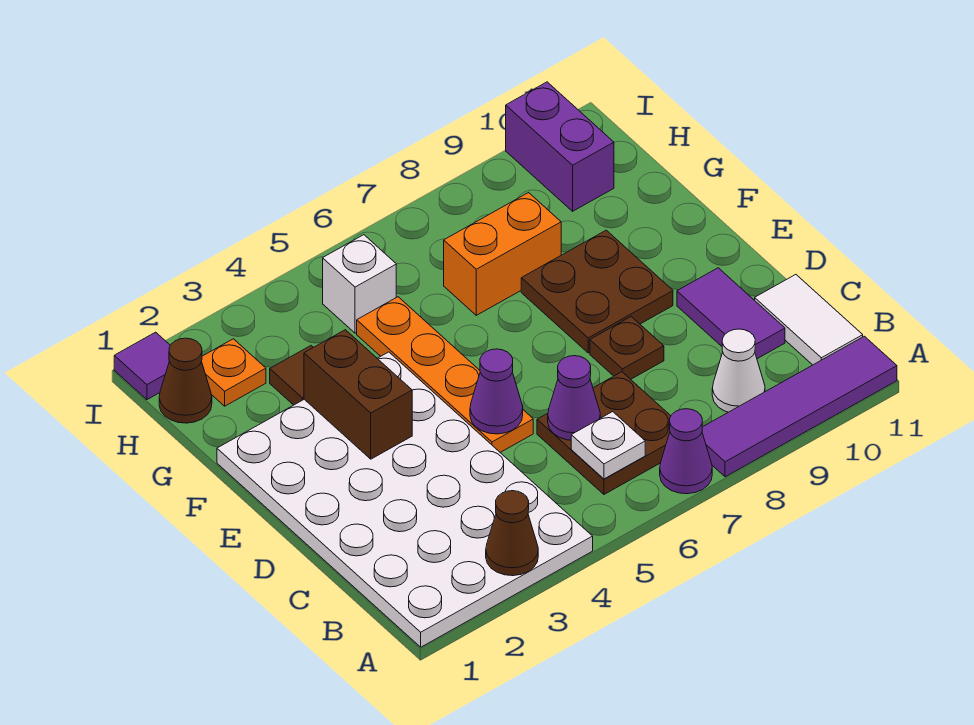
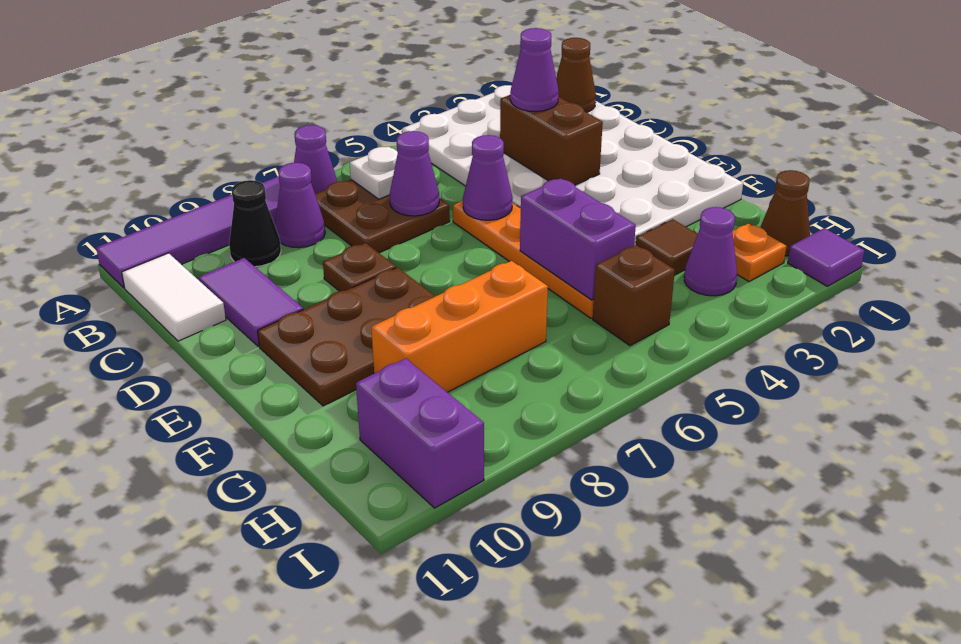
brown 1x1 cone [486,491,538,576] -> brown 1x1 cone moved to [556,38,596,112]
none -> purple 1x1 cone [275,163,325,248]
white 1x1 cone [712,329,765,412] -> black 1x1 cone [229,180,281,267]
none -> purple 1x1 cone [510,28,559,112]
brown 1x2 brick [304,330,412,459] -> brown 1x2 brick moved to [500,95,603,185]
brown 2x2 plate [521,230,673,353] -> brown 2x3 plate [258,268,435,406]
none -> purple 1x2 brick [520,179,636,300]
orange 1x2 brick [444,193,561,315] -> orange 1x3 brick [371,261,548,392]
none -> purple 1x1 cone [684,207,737,296]
white 1x1 brick [323,235,396,333] -> brown 1x1 brick [593,245,675,346]

